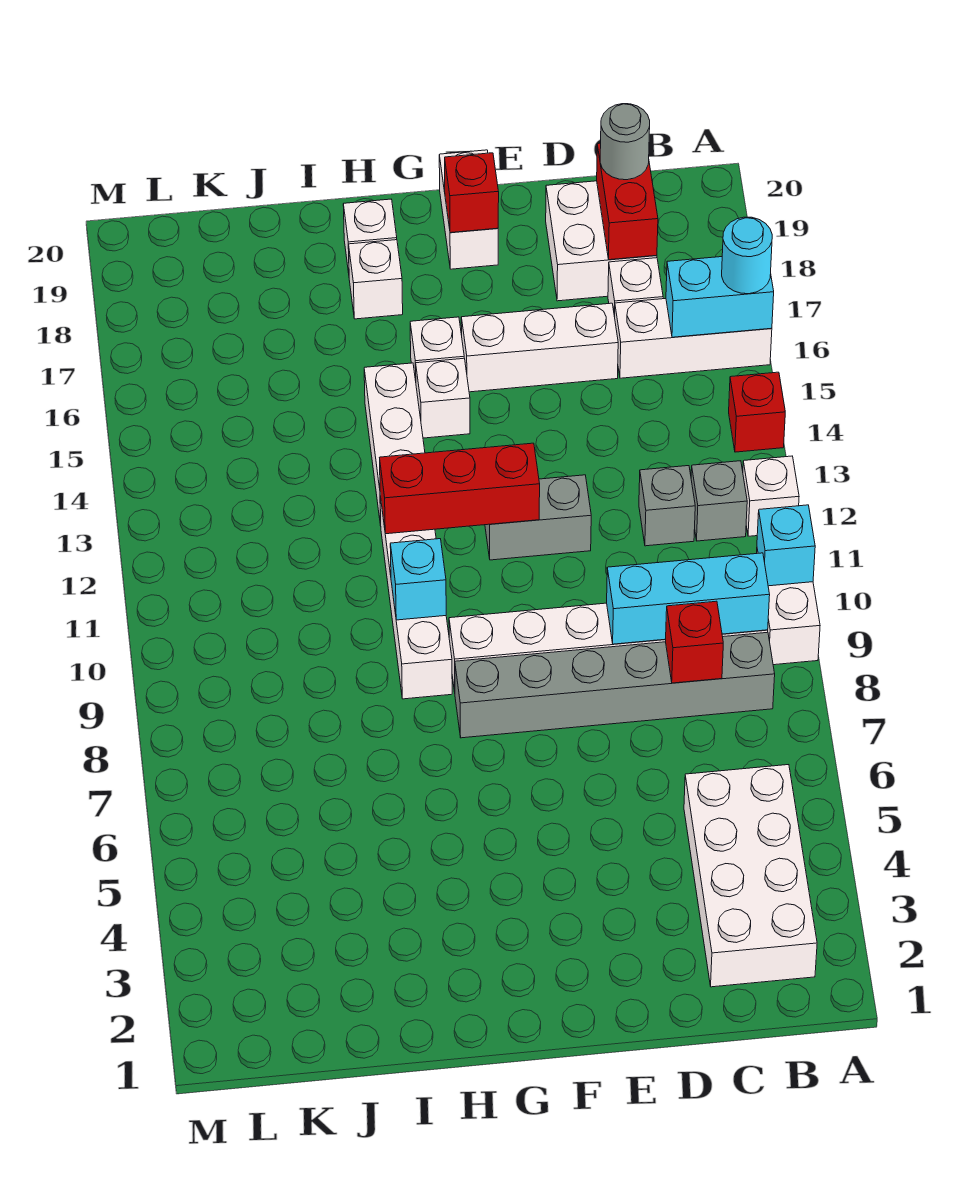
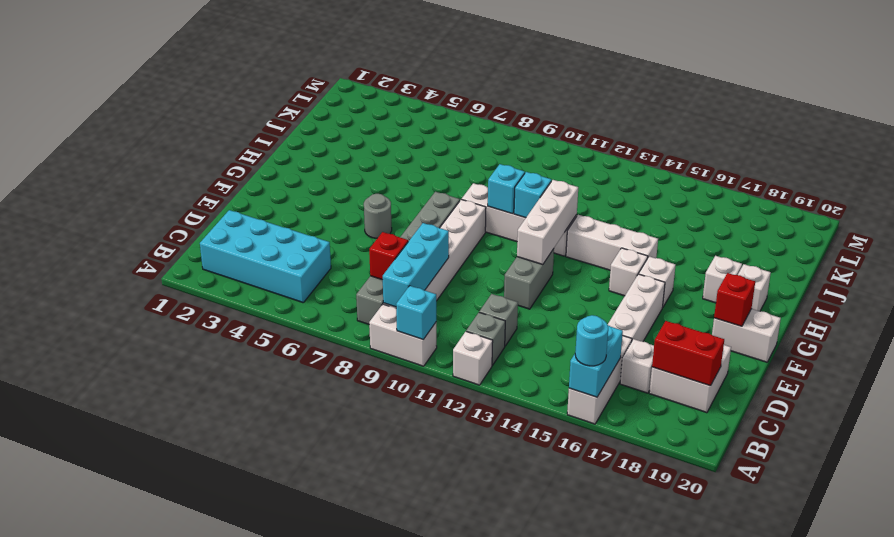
red 1x1 brick [729,372,785,452] -> none
white 2x4 brick [684,765,817,987] -> cyan 2x4 brick [200,210,331,303]
grey 1x1 round brick [600,104,650,180] -> grey 1x1 round brick moved to [364,194,392,238]
red 1x3 brick [380,443,540,534] -> white 1x3 brick [517,180,578,265]
none -> cyan 1x1 brick [514,172,551,218]

